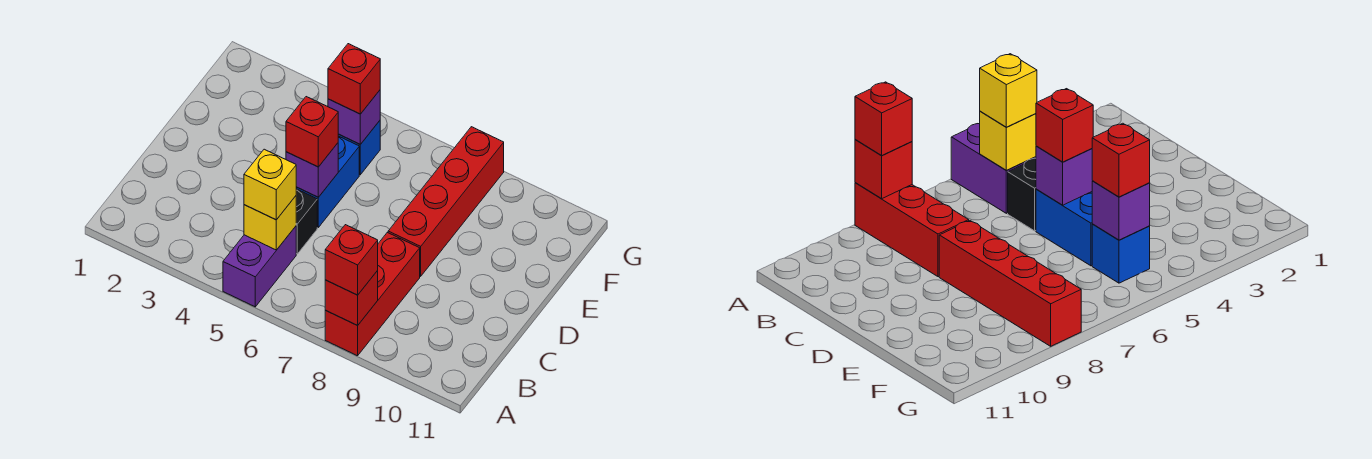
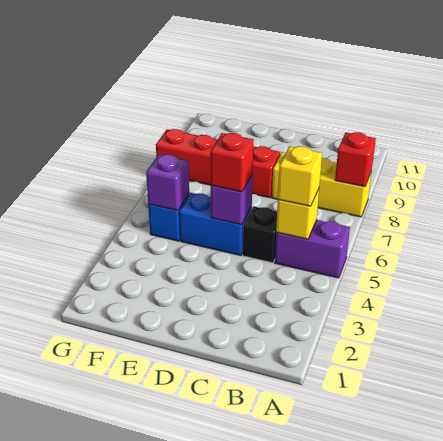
red 1x3 brick [325,232,420,356] -> yellow 1x3 brick [272,152,372,217]
red 1x1 brick [325,225,378,295] -> none
red 1x1 brick [328,44,380,114] -> none

